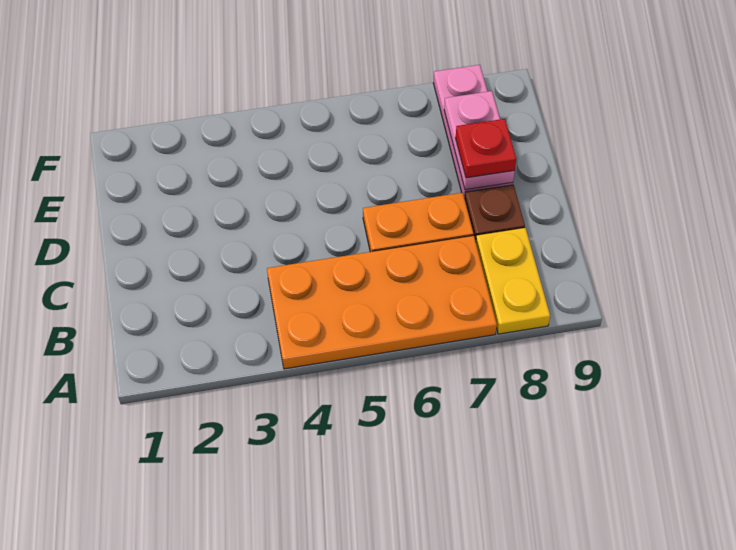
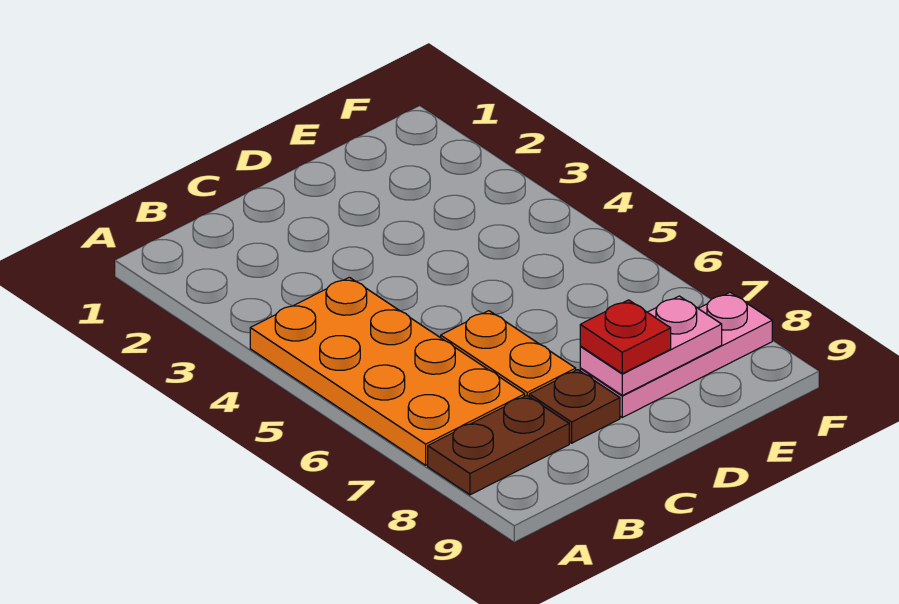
yellow 1x2 plate [476,228,550,334] -> brown 1x2 plate [428,396,569,495]

